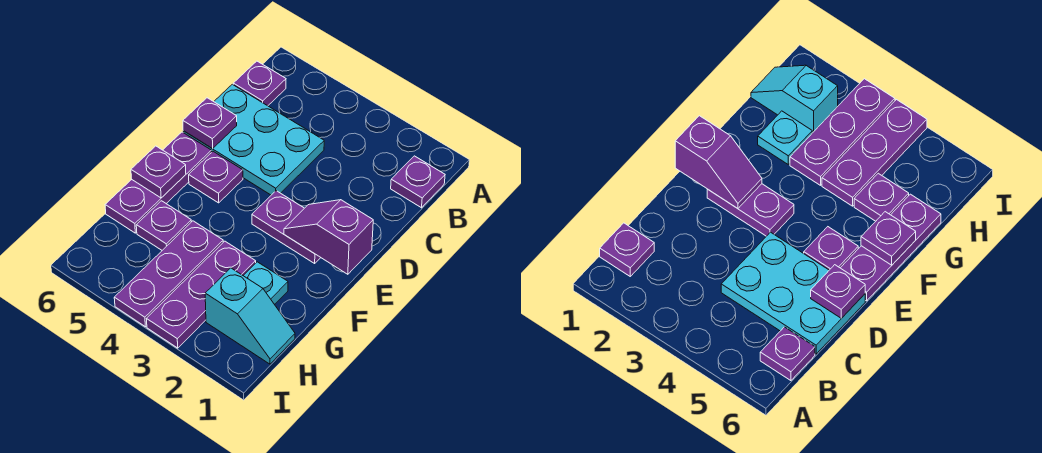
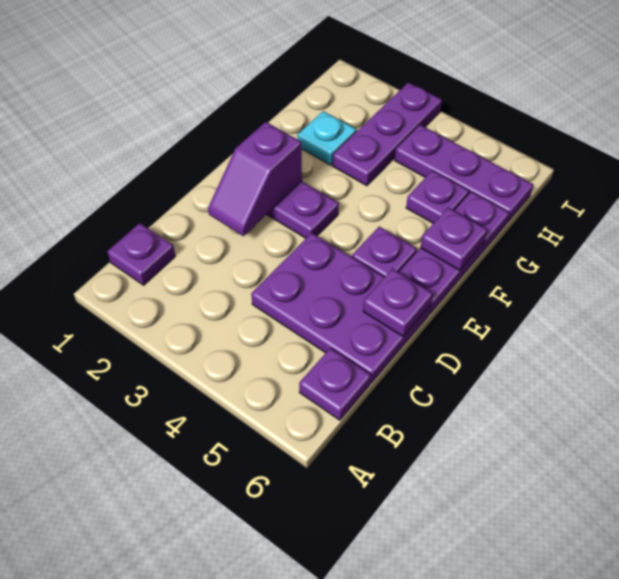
cyan 2x3 plate [183,84,324,195] -> purple 2x3 plate [251,233,431,383]
purple 1x2 slope [284,200,373,274] -> purple 1x2 slope turned to [208,122,302,236]
purple 1x3 plate [114,221,223,327] -> purple 1x3 plate turned to [395,125,533,223]
cyan 1x2 slope [205,268,295,364] -> none

